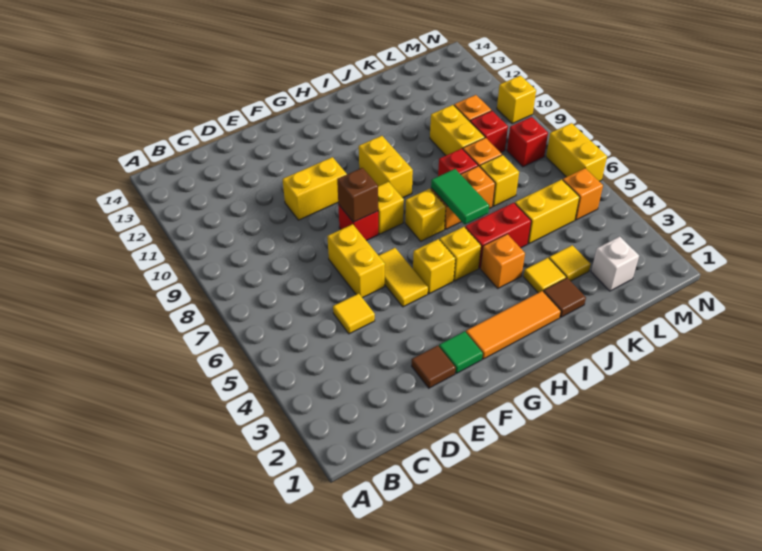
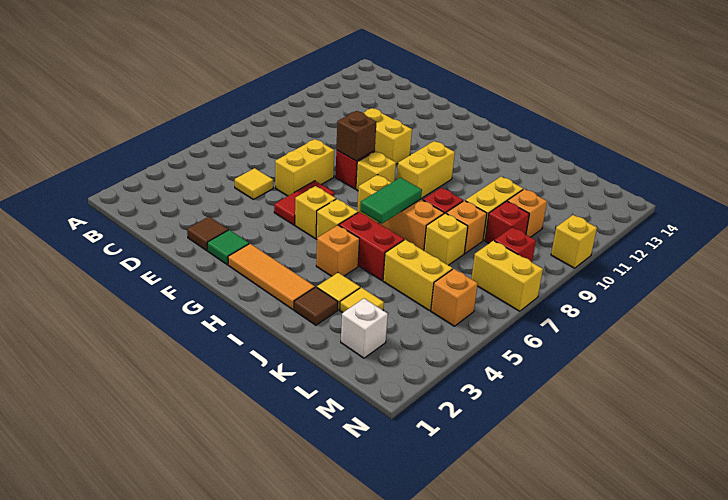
yellow 1x2 tile [379,248,428,307] -> red 1x2 tile [274,181,334,225]
yellow 1x2 brick [546,123,607,181] -> yellow 1x2 brick turned to [471,241,543,311]

